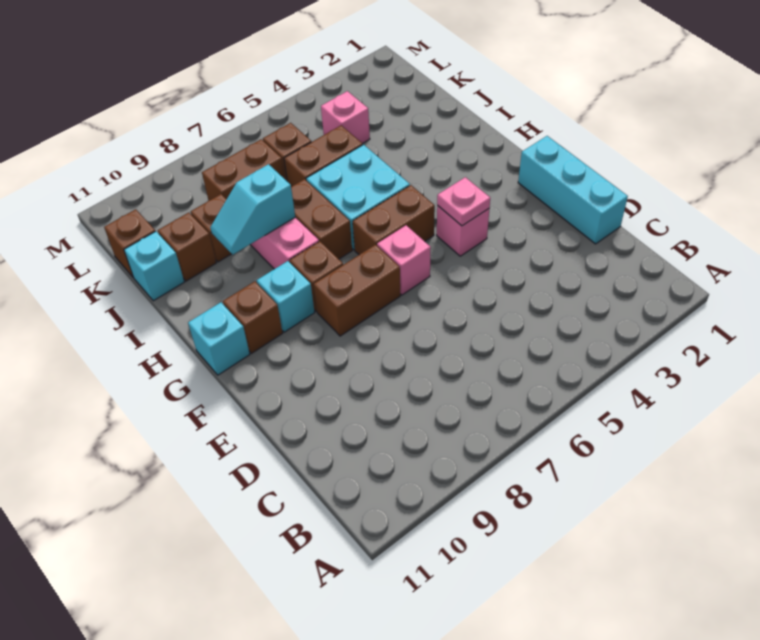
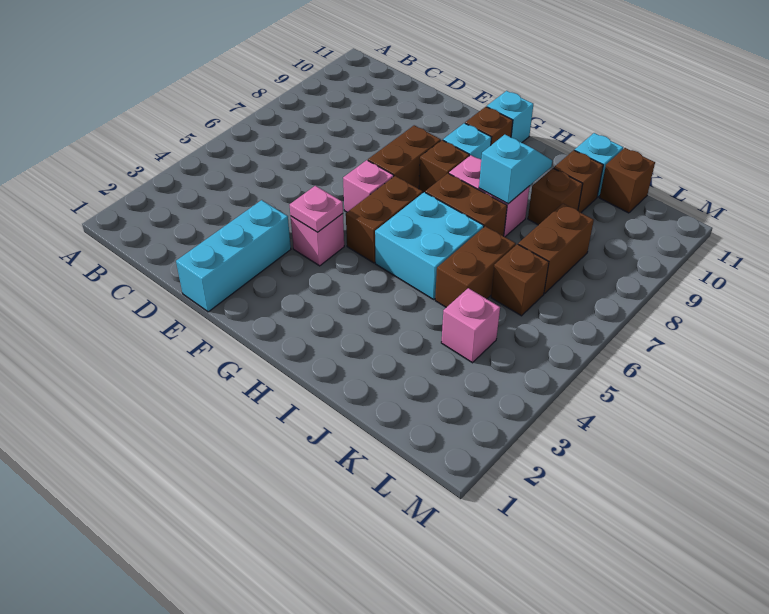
cyan 1x3 brick [518,136,628,244] -> cyan 1x3 brick turned to [176,200,291,312]

